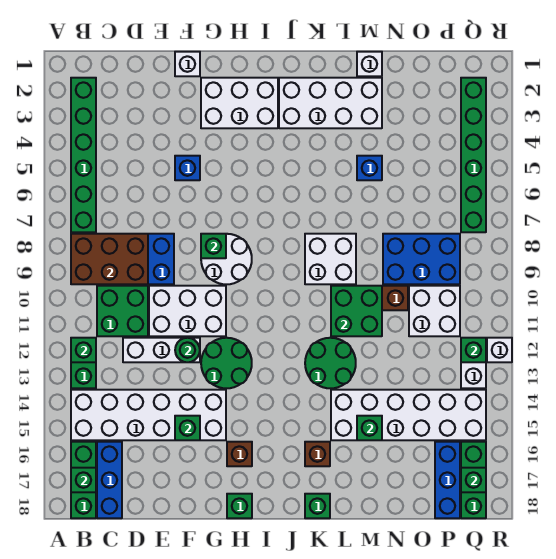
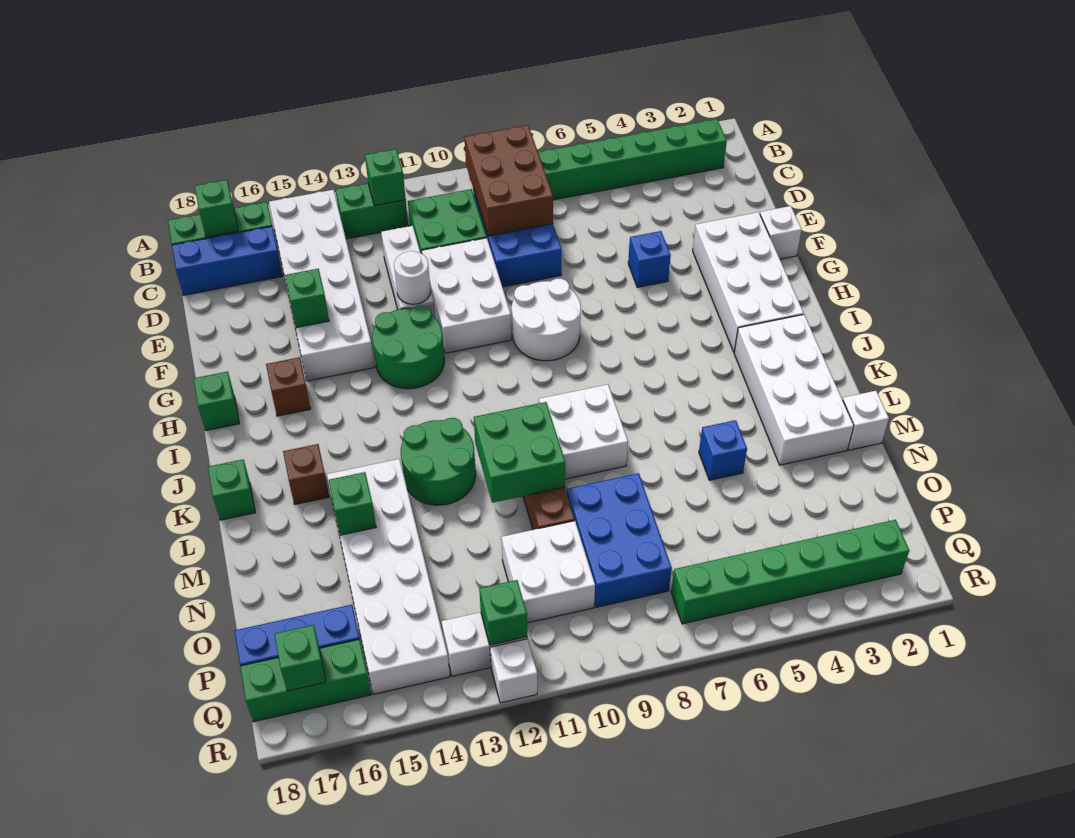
green 1x1 round brick [175,338,200,362] -> white 1x1 round brick [394,251,431,304]
white 2x3 brick [201,78,278,128] -> white 2x4 brick [693,212,804,352]
green 1x1 brick [201,234,226,258] -> none

